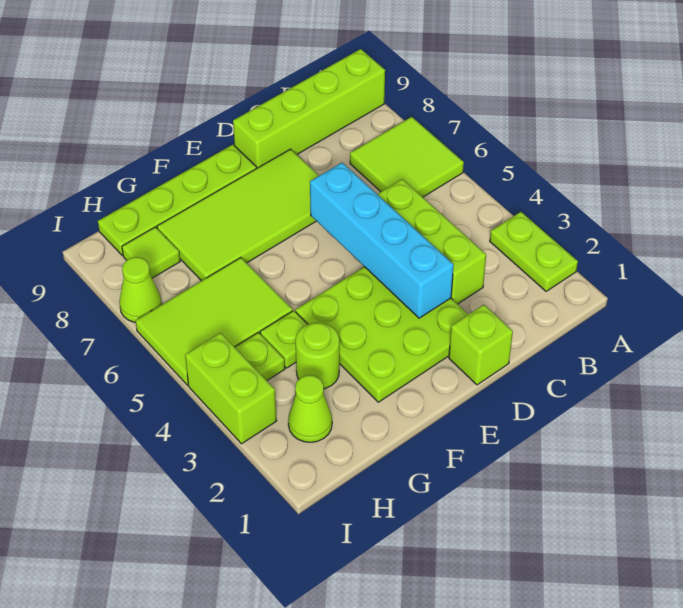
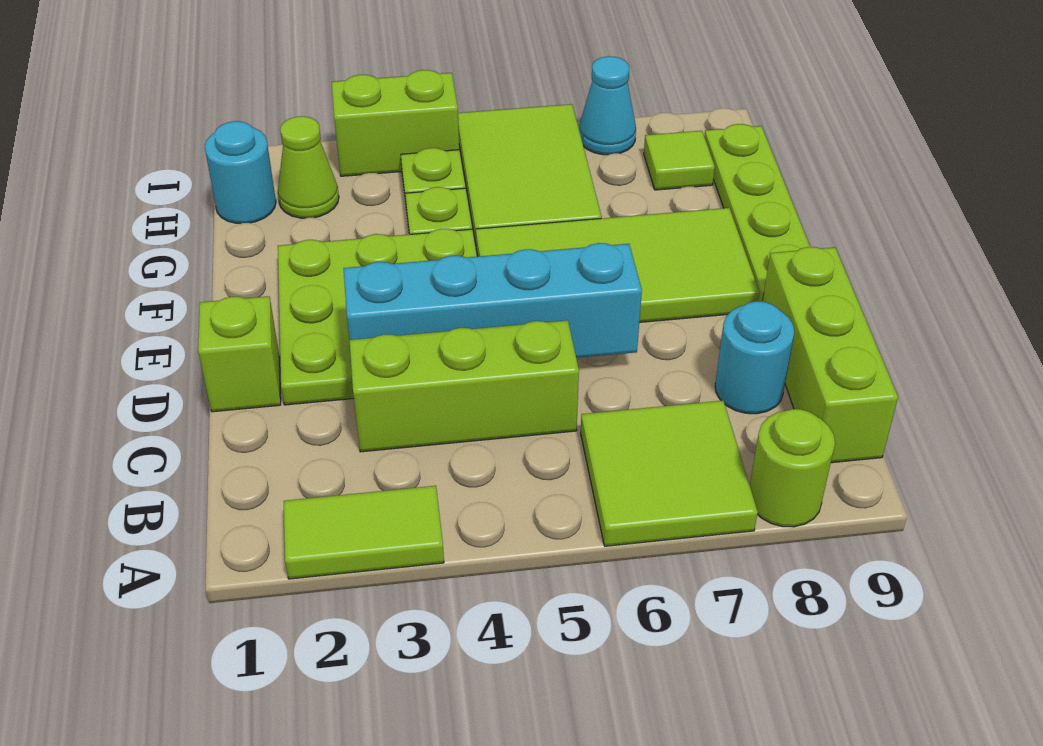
lime 1x2 plate [490,212,578,291] -> lime 1x2 tile [284,486,444,579]
lime 1x4 brick [233,49,385,168] -> lime 1x3 brick [763,247,898,463]
none -> cyan 1x1 round brick [715,301,794,414]
lime 2x4 tile [157,149,319,281] -> lime 2x4 tile turned to [476,208,759,322]
lime 1x1 round brick [296,323,339,389] -> lime 1x1 round brick moved to [750,409,835,527]
none -> cyan 1x1 round brick [205,121,276,224]
lime 1x1 cone [119,257,162,322] -> cyan 1x1 cone [579,56,636,155]

